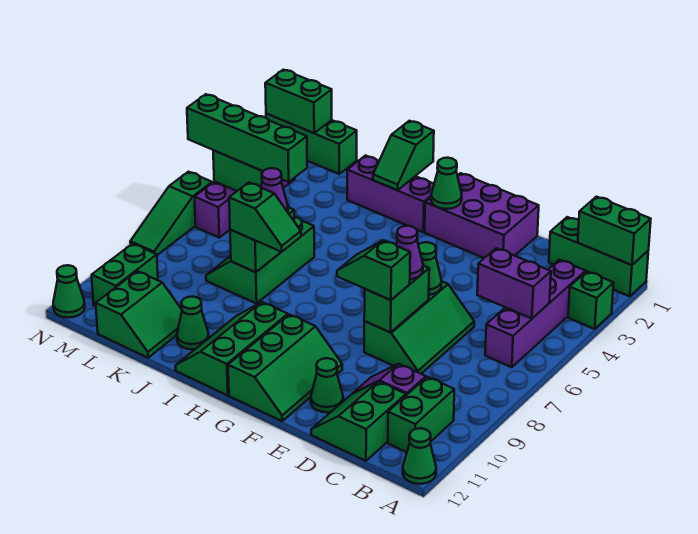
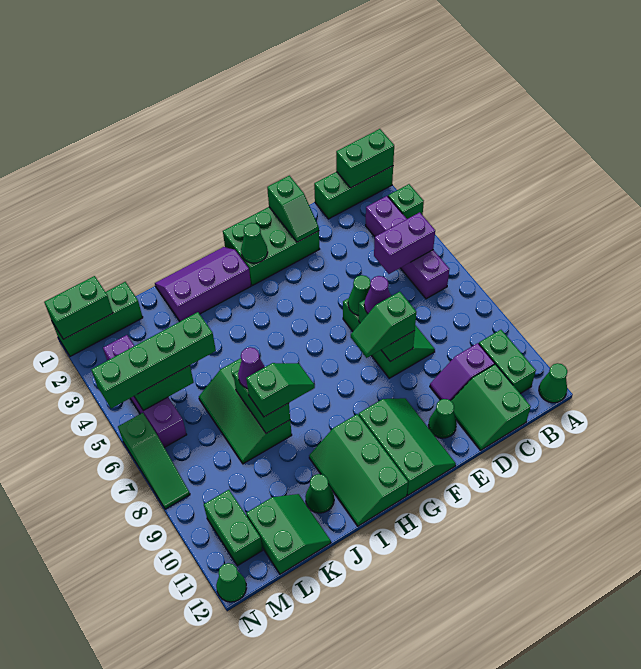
purple 2x3 brick [425,173,539,258] -> green 2x3 brick [223,207,319,285]
green 1x2 slope [373,121,434,190] -> green 1x2 slope moved to [267,176,319,242]

